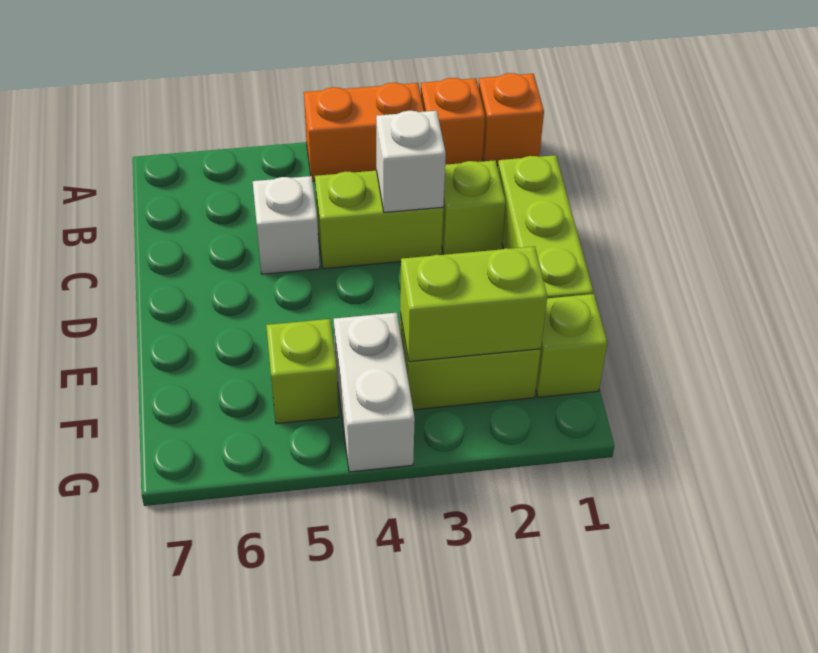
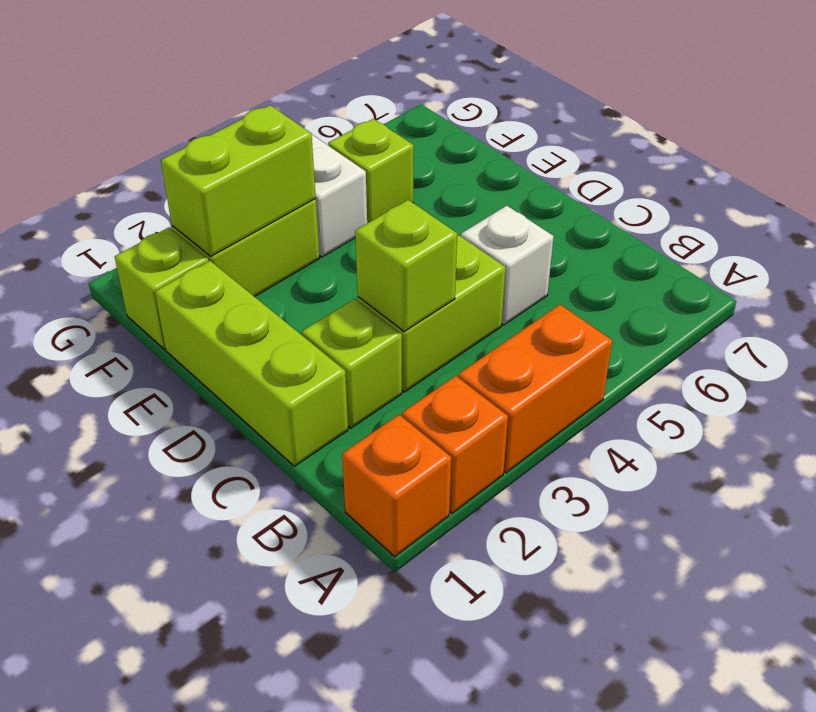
white 1x1 brick [376,111,446,212] -> lime 1x1 brick [355,200,457,332]

